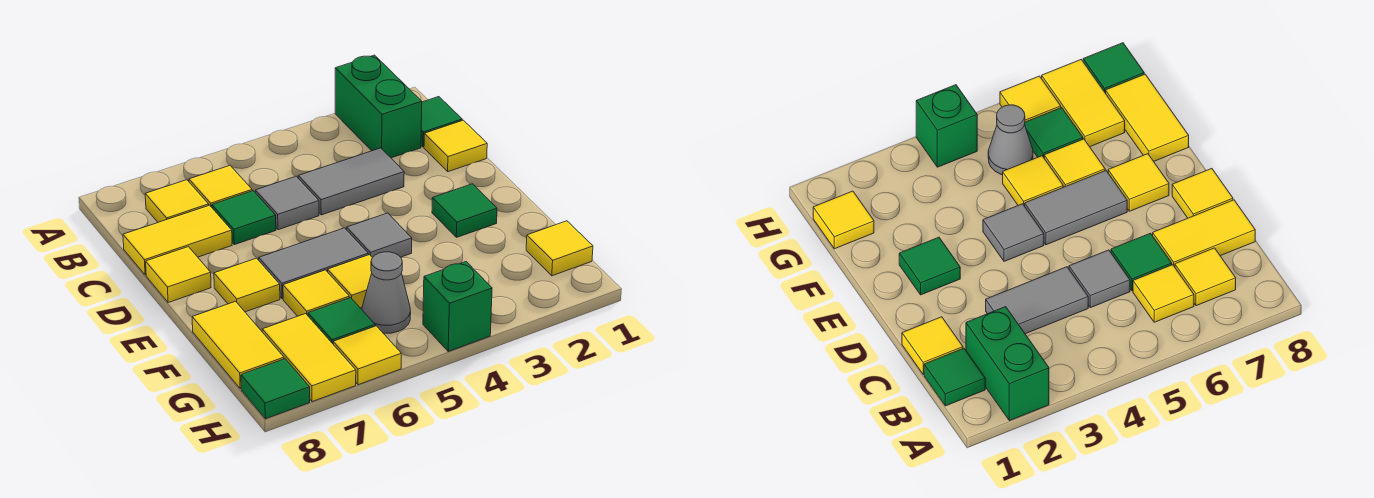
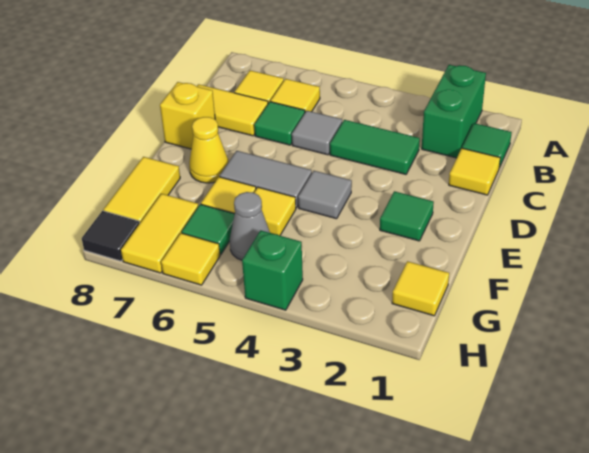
grey 1x2 tile [298,148,404,215] -> green 1x2 tile [330,120,420,174]
yellow 1x1 tile [146,247,211,303] -> yellow 1x1 brick [160,82,215,149]
yellow 1x1 tile [214,258,280,312] -> yellow 1x1 cone [189,117,228,183]
green 1x1 tile [241,359,310,419] -> black 1x1 tile [82,211,140,261]

